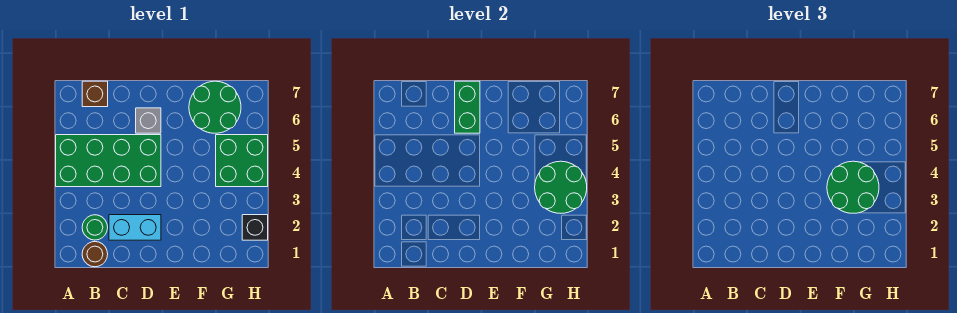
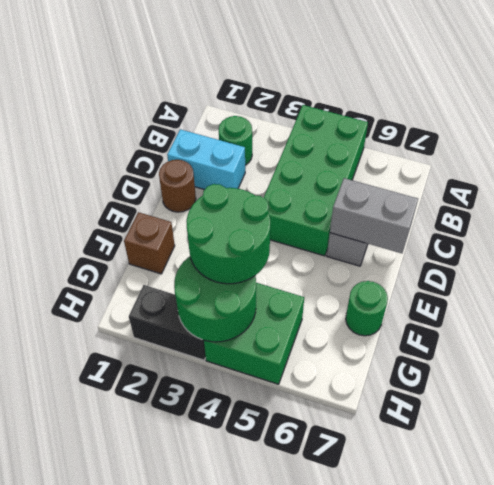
brown 1x1 round brick [82,242,108,267] -> brown 1x1 round brick moved to [159,160,196,212]
brown 1x1 brick [82,81,108,107] -> brown 1x1 brick moved to [124,212,175,274]
cyan 1x2 brick [109,215,161,240] -> cyan 1x2 brick turned to [167,129,245,190]
green 1x2 brick [455,81,480,133] -> grey 1x2 brick [330,178,418,253]
green 2x2 round brick [189,81,241,133] -> green 1x1 round brick [346,281,388,336]
black 1x1 brick [242,215,268,240] -> black 1x2 brick [129,285,206,360]

